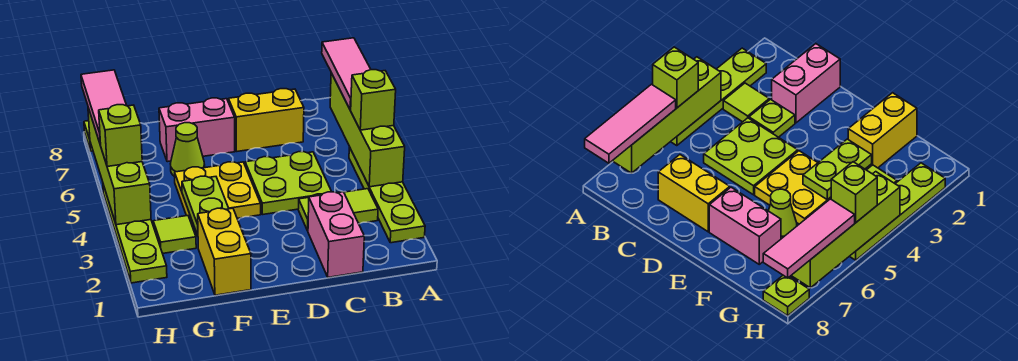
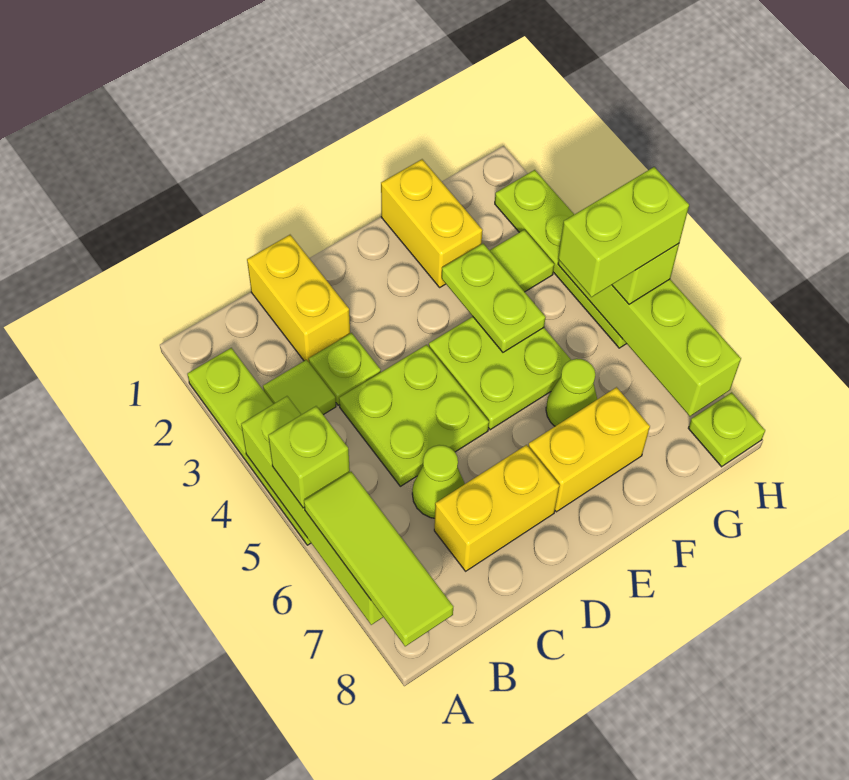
pink 1x3 tile [322,38,371,110] -> lime 1x3 tile [304,472,453,646]
pink 1x2 brick [308,192,364,277] -> yellow 1x2 brick [247,235,350,362]
none -> lime 1x1 cone [412,445,465,518]
yellow 2x2 plate [175,162,261,225] -> lime 2x2 plate [429,317,571,430]
pink 1x2 brick [159,98,235,162] -> yellow 1x2 brick [528,387,650,512]
none -> lime 1x2 brick [558,167,689,297]
pink 1x3 tile [81,70,127,145] -> none

